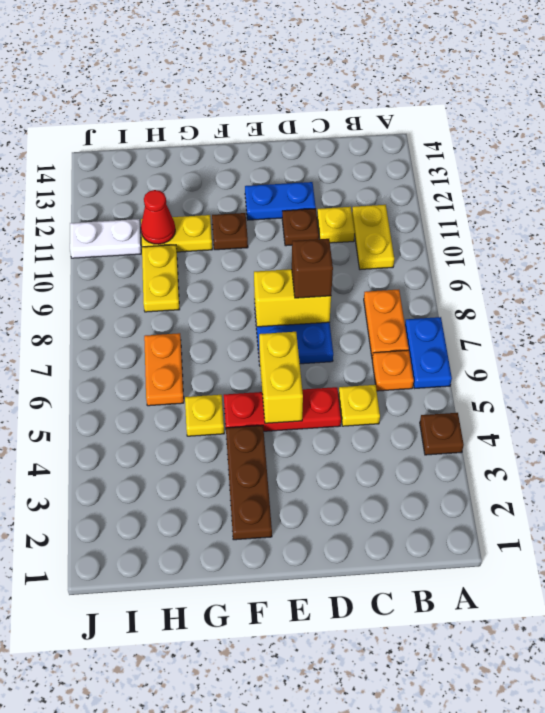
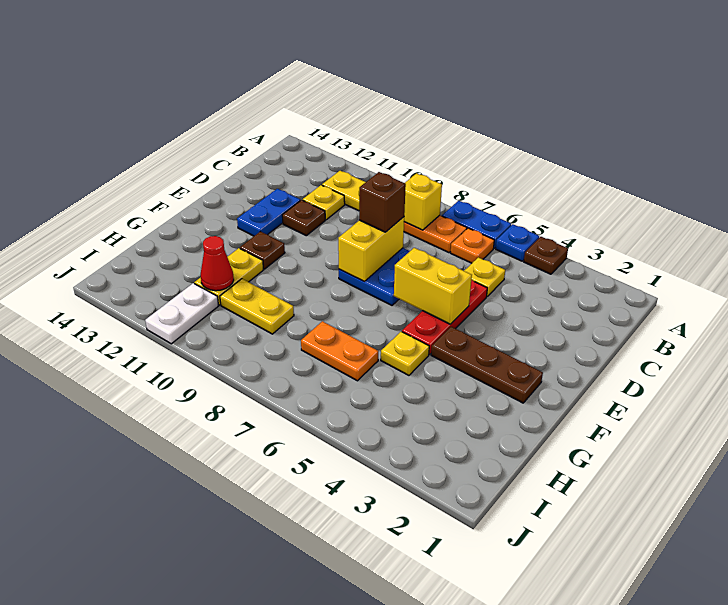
none -> blue 1x1 plate [496,224,539,261]
none -> yellow 1x1 brick [404,173,442,230]

